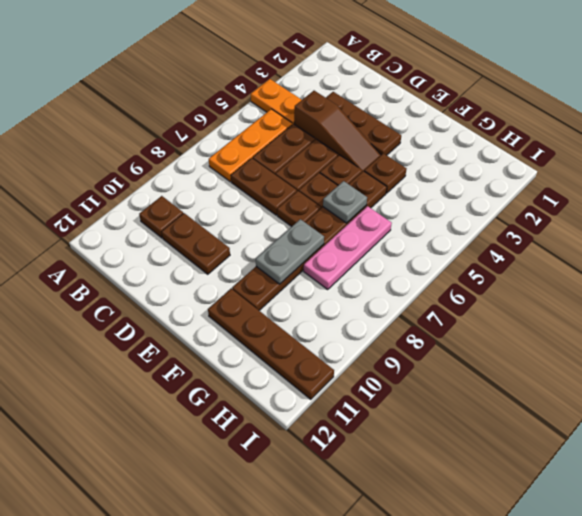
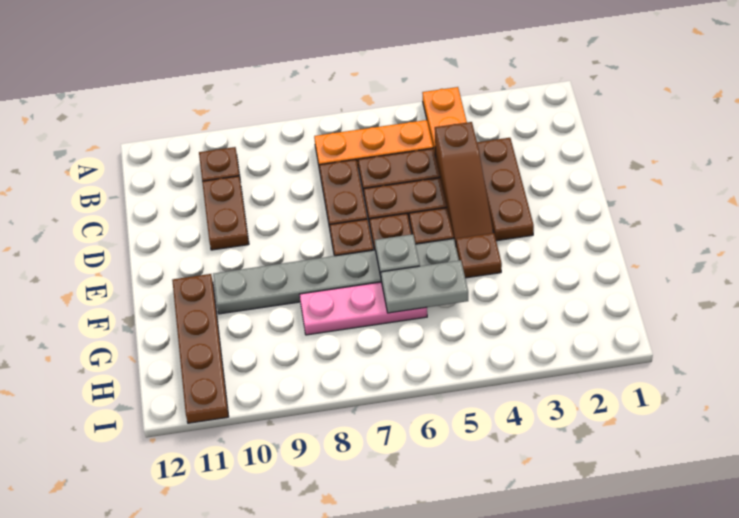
brown 1x6 plate [232,171,387,310] -> grey 1x6 plate [213,239,459,314]
grey 1x2 plate [256,219,324,284] -> grey 1x2 plate moved to [381,260,468,313]

